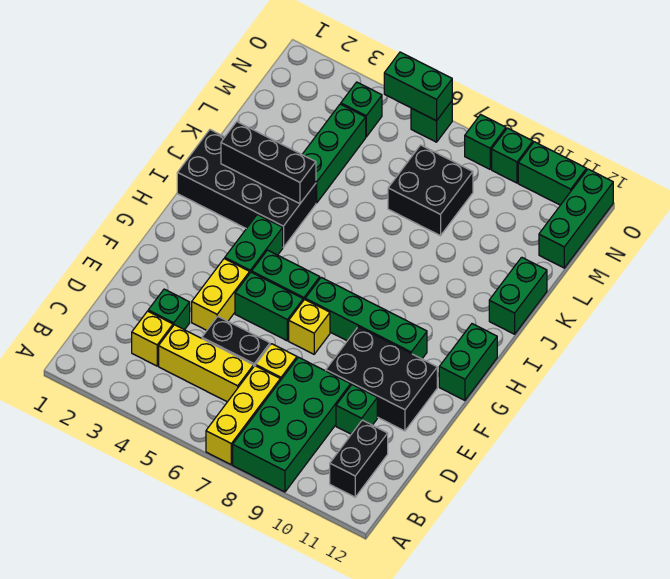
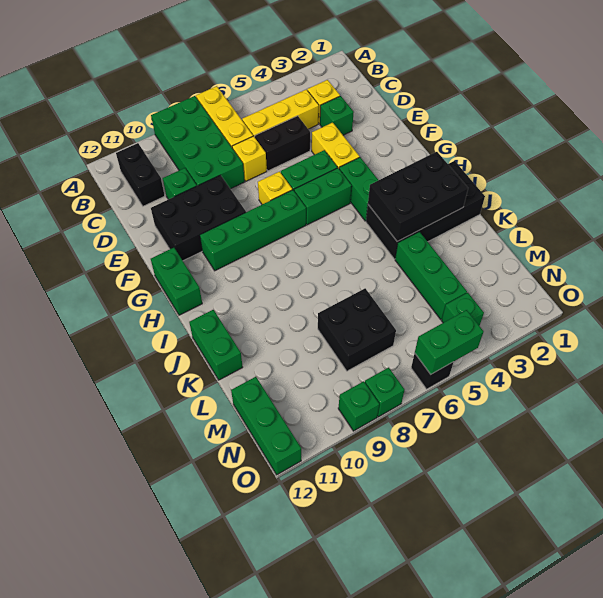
black 1x3 brick [221,122,316,204] -> black 2x3 brick [368,152,468,241]
green 1x1 brick [411,101,452,142] -> black 1x1 brick [411,353,454,389]
green 1x2 brick [518,142,587,205] -> none

